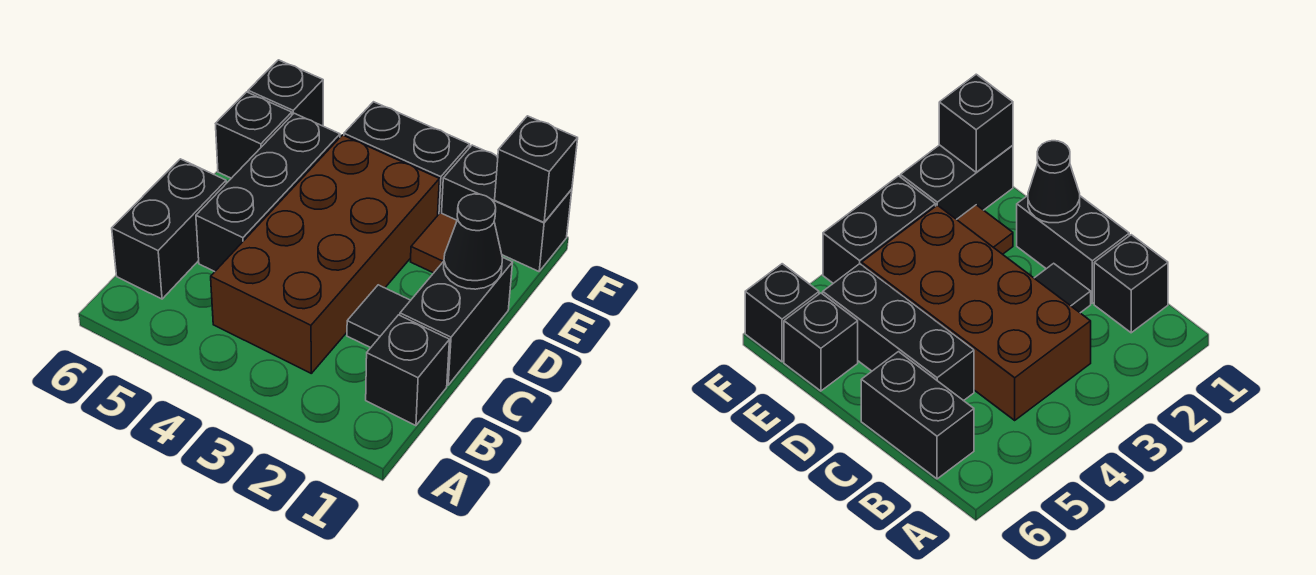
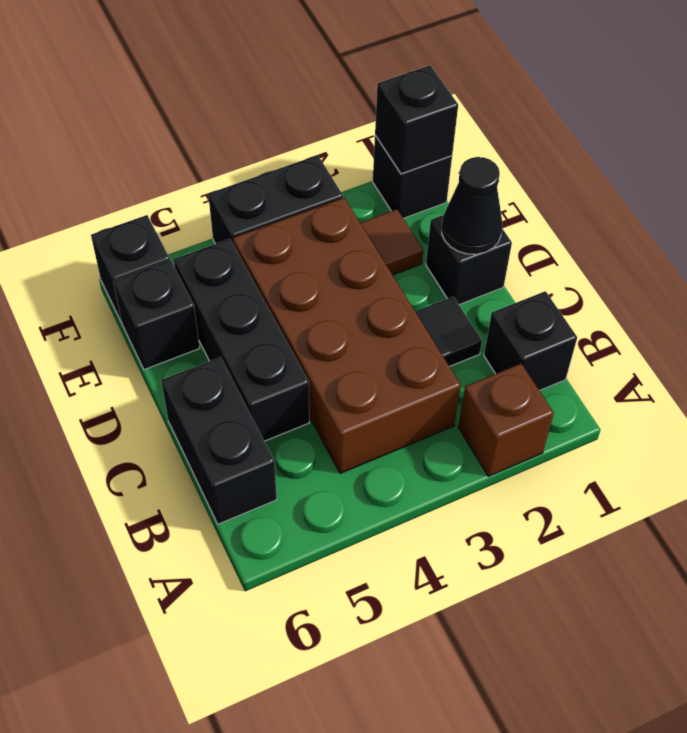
none -> brown 1x1 brick [458,363,554,476]
black 1x2 brick [400,257,513,385] -> black 1x1 brick [426,215,512,305]
black 1x2 brick [442,145,572,271] -> black 1x1 brick [373,136,452,218]

